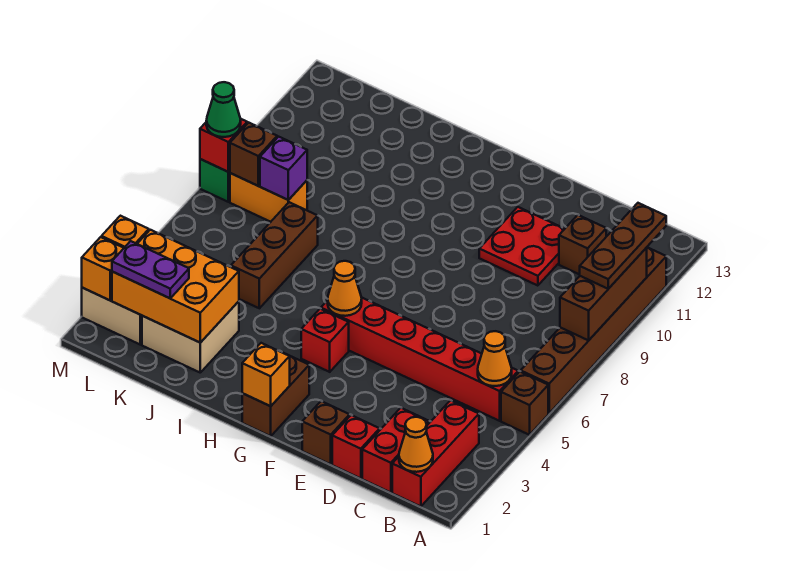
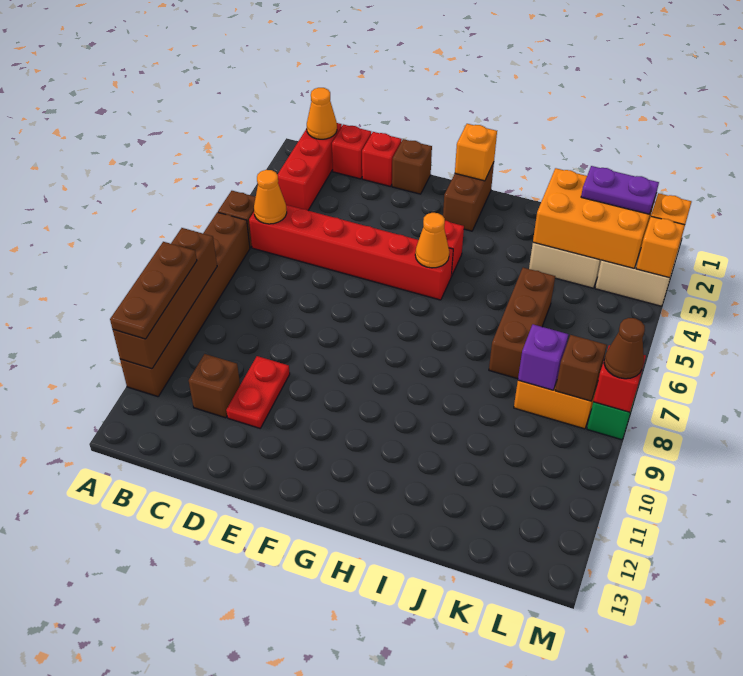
brown 1x3 brick [560,248,647,340] -> brown 1x4 brick [113,228,217,369]
red 1x2 brick [362,408,429,493] -> red 1x1 brick [332,124,371,179]
red 2x2 plate [479,207,564,286] -> red 1x2 plate [226,356,290,428]
green 1x1 cone [206,82,241,137] -> brown 1x1 cone [604,318,645,379]

